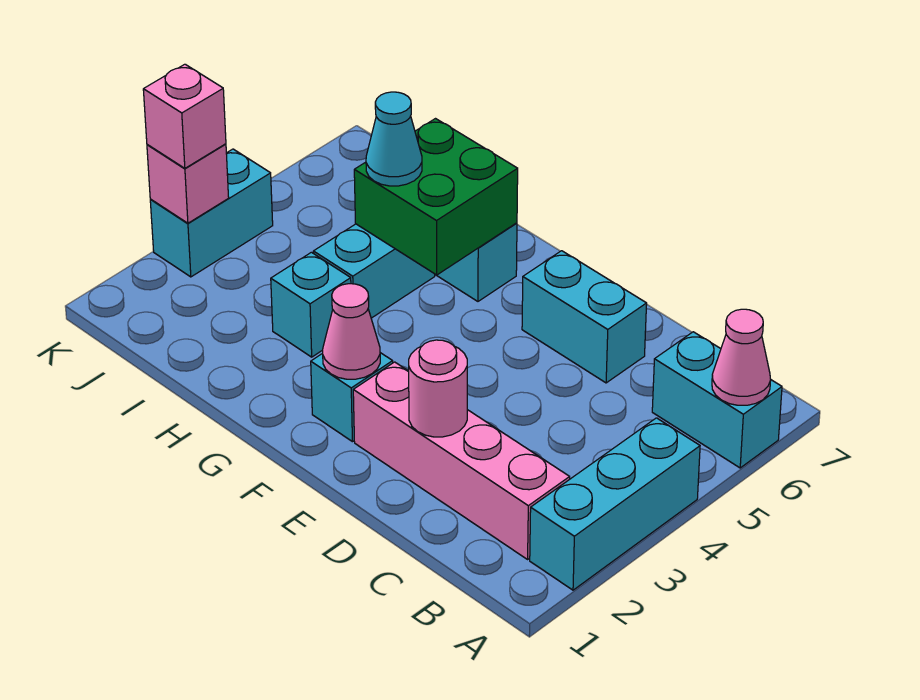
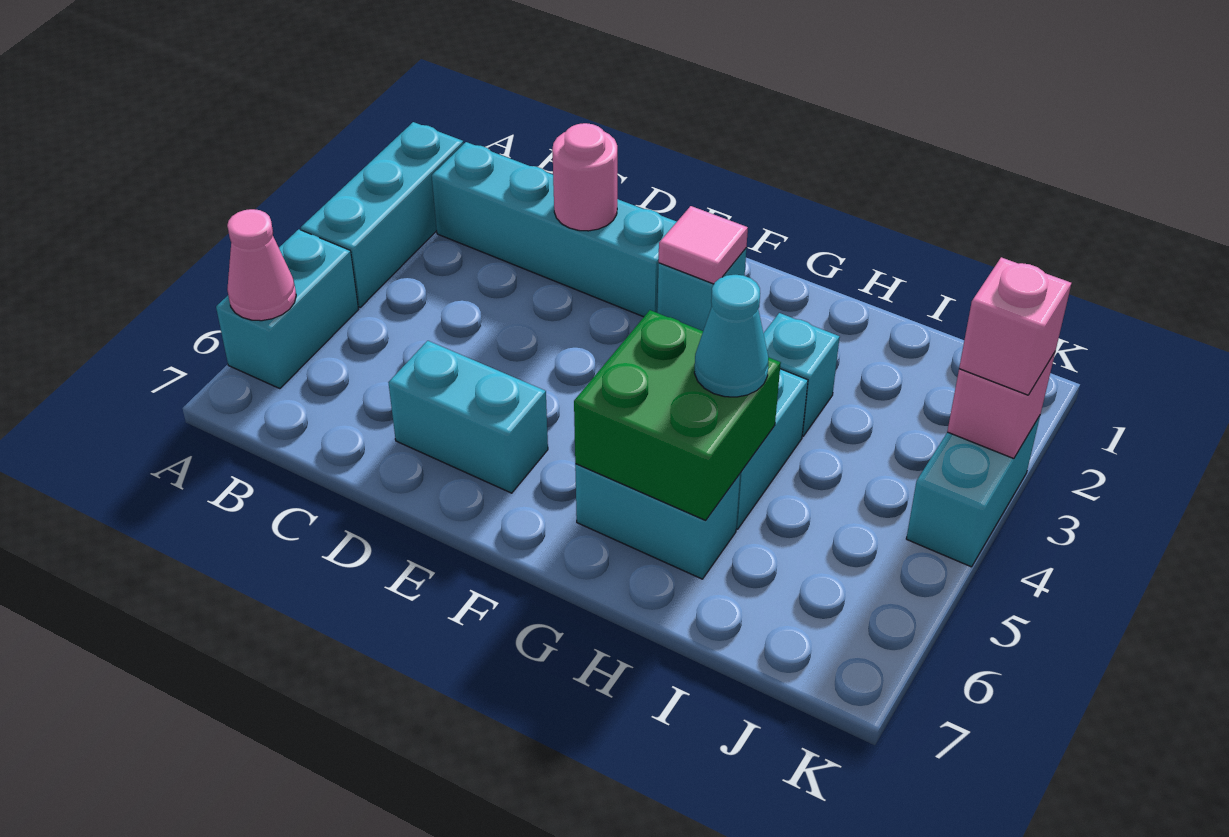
cyan 1x2 brick [652,332,782,468] -> cyan 1x2 brick turned to [216,229,359,389]
pink 1x4 brick [353,362,570,559] -> cyan 1x4 brick [432,142,677,317]
pink 1x1 cone [323,284,380,379] -> pink 1x1 tile [659,206,748,284]

